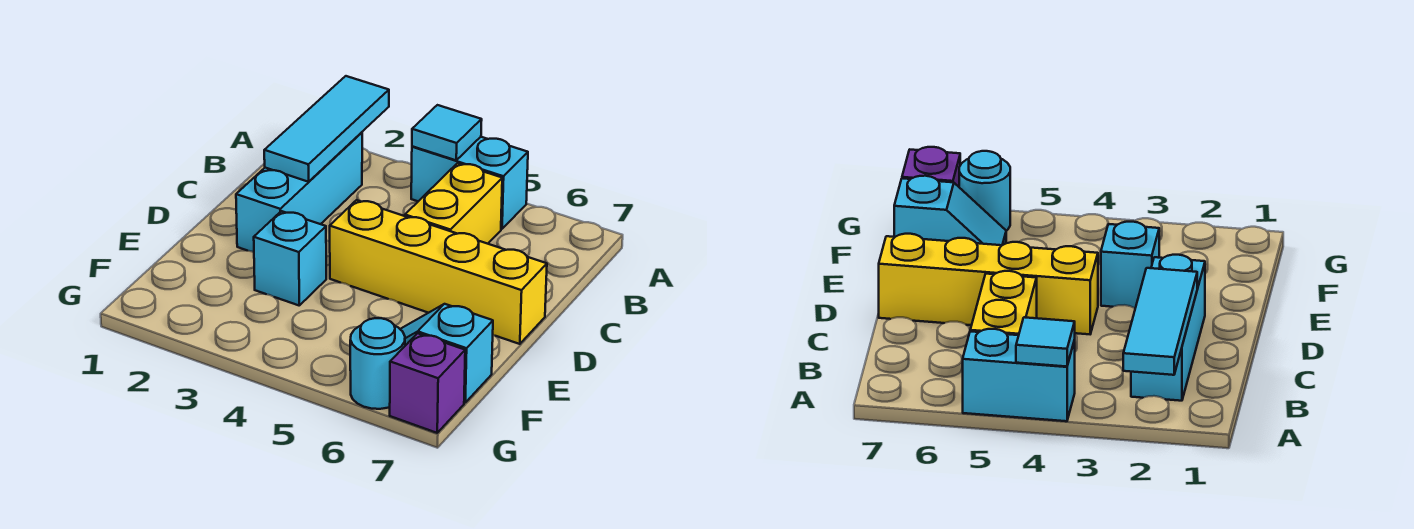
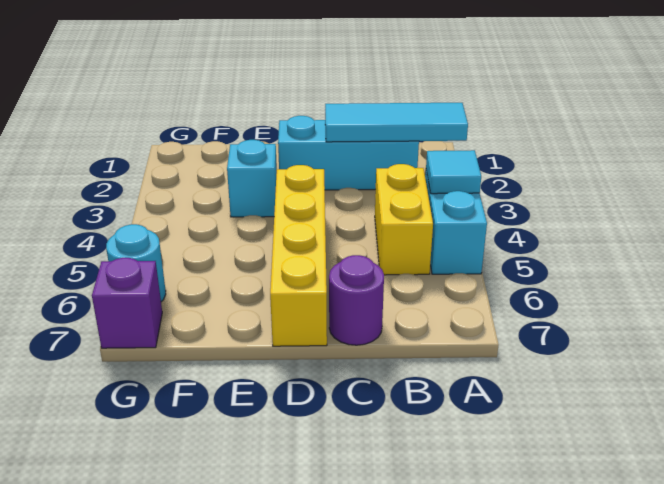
yellow 1x2 brick [405,163,502,244] -> yellow 1x2 brick turned to [375,164,433,275]
none -> purple 1x1 round brick [329,255,384,345]
cyan 1x2 slope [400,304,493,403] -> none

